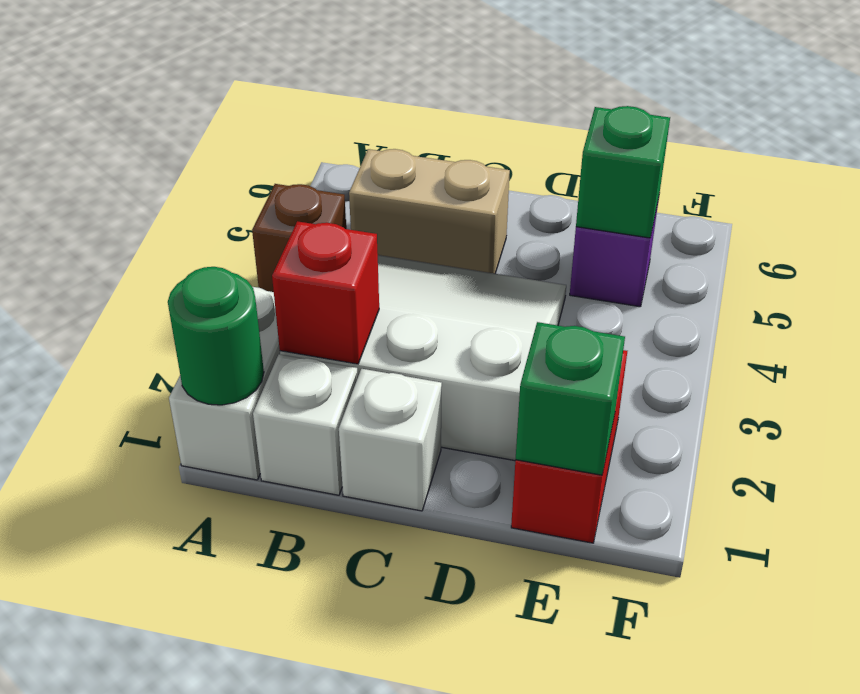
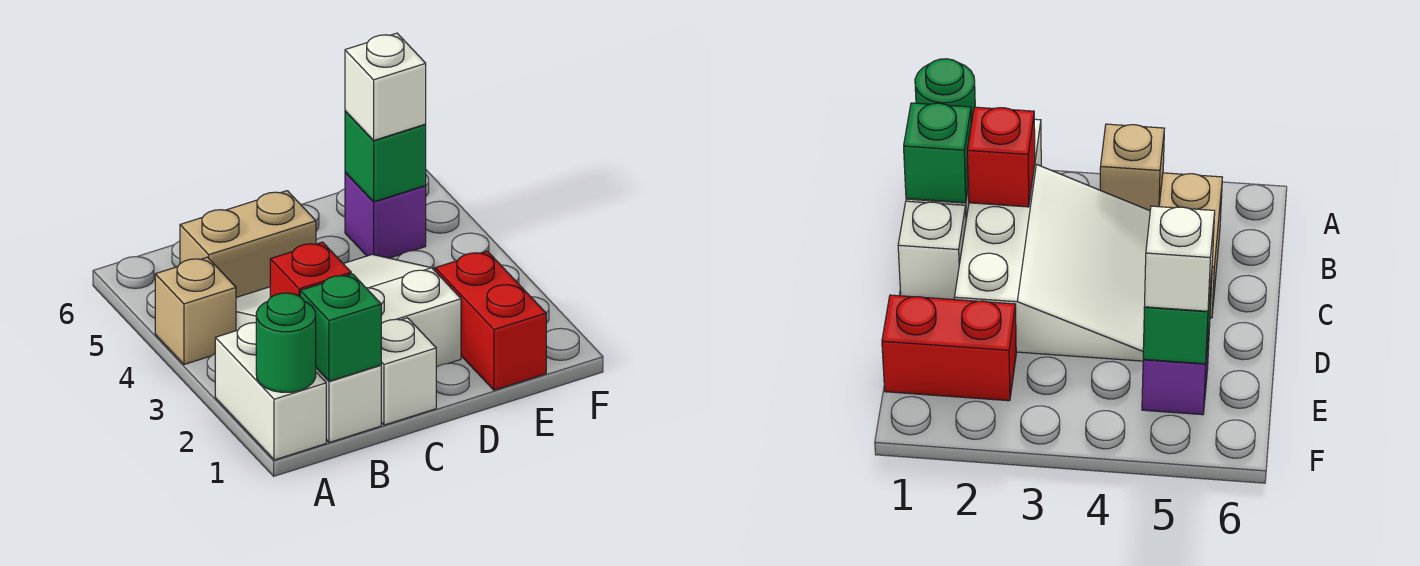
brown 1x1 brick [252,184,346,292] -> tan 1x1 brick [155,257,236,364]
green 1x1 brick [516,322,625,475] -> green 1x1 brick moved to [300,274,381,381]
none -> white 1x1 brick [345,33,426,140]

